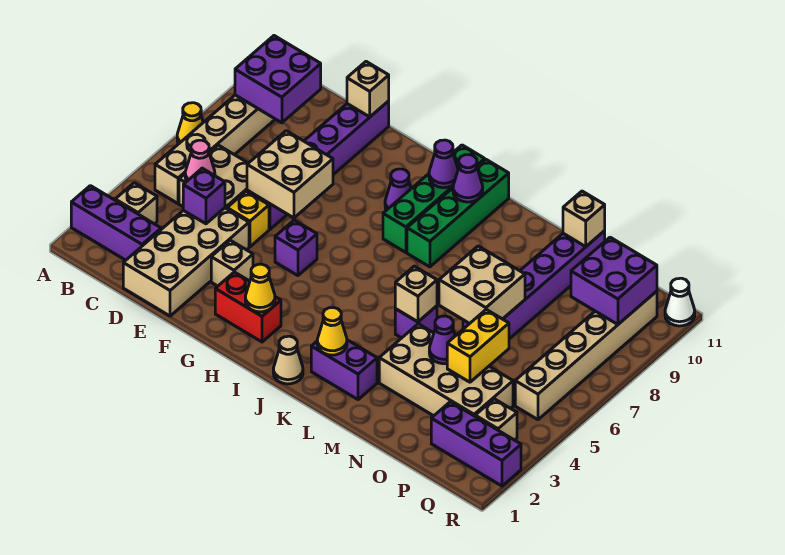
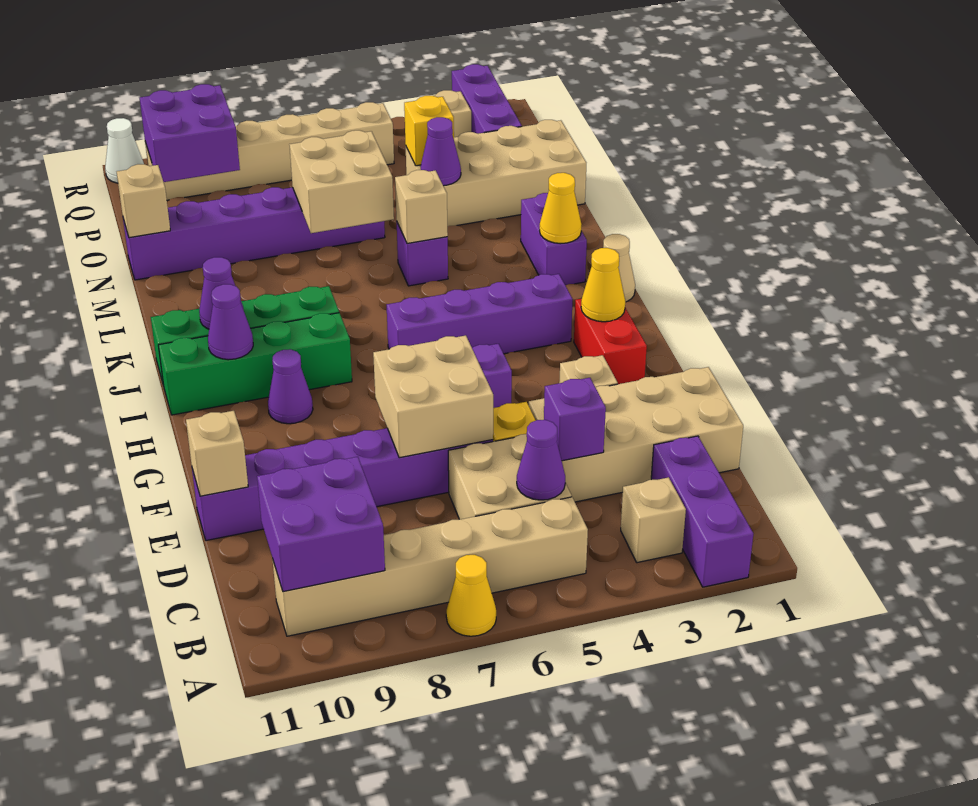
pink 1x1 cone [185,140,215,181] -> purple 1x1 cone [517,420,565,500]
none -> purple 1x4 brick [387,274,573,354]
tan 2x4 brick [379,324,513,416] -> tan 2x4 brick turned to [406,120,586,226]
yellow 1x2 brick [447,310,509,382] -> yellow 1x1 brick [404,96,454,166]

